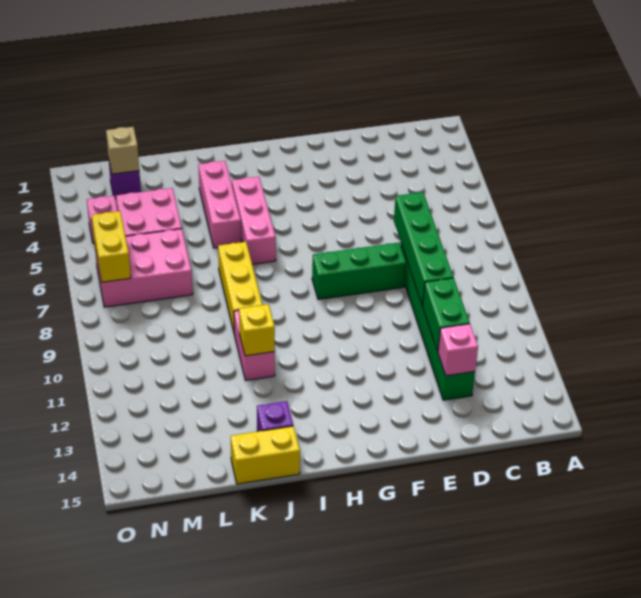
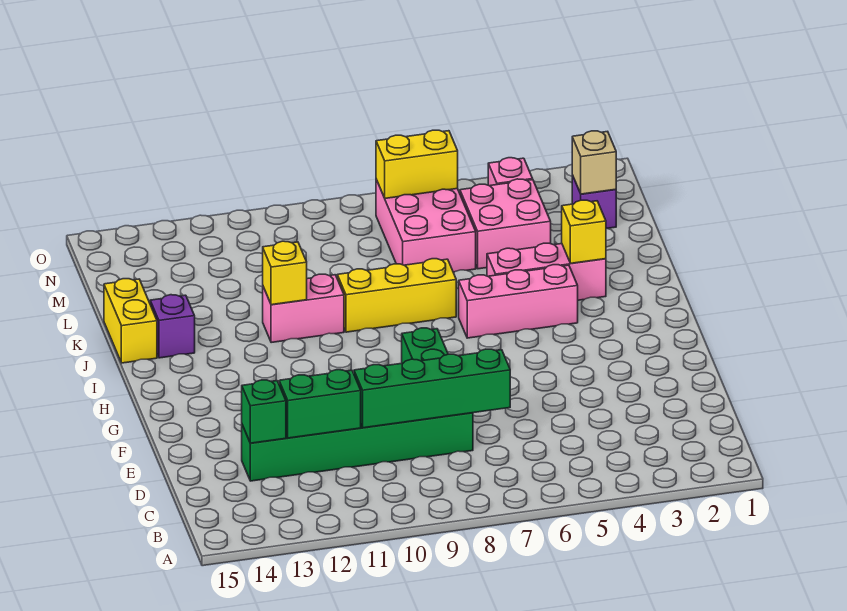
pink 1x1 brick [438,324,478,376] -> green 1x1 brick [242,380,286,443]
none -> yellow 1x1 brick [562,200,606,263]

